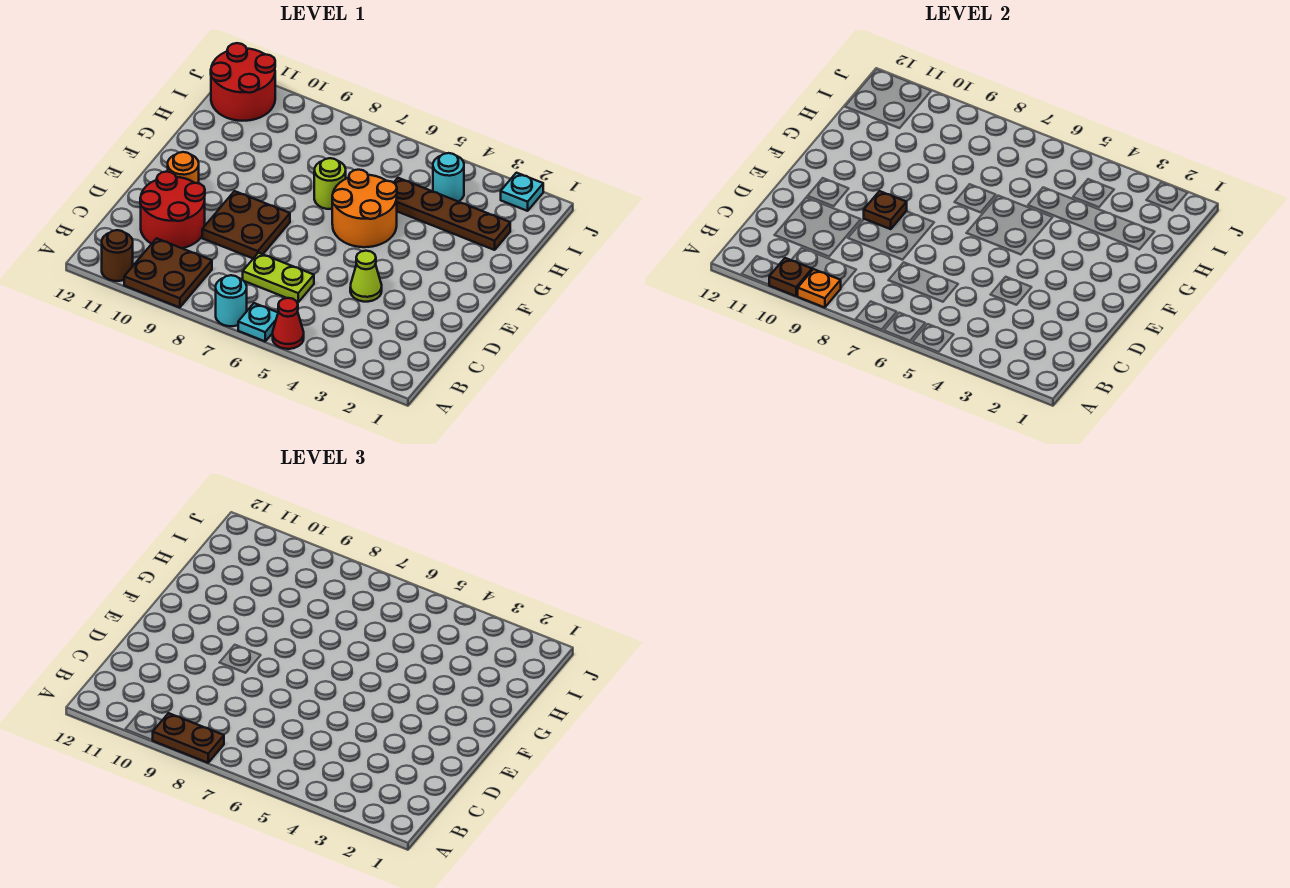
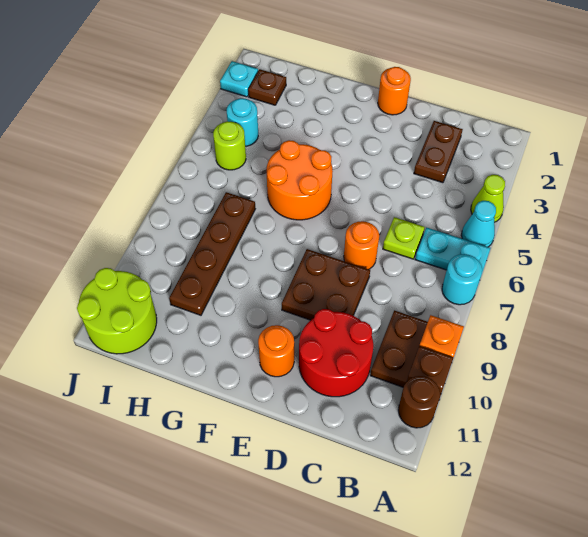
red 1x1 cone [273,298,304,349] -> cyan 1x1 cone [461,201,496,247]
cyan 1x1 plate [238,303,278,341] -> cyan 1x2 plate [415,228,491,272]
brown 1x2 plate [153,713,224,763] -> brown 1x2 plate moved to [414,121,463,183]
lime 1x2 plate [243,253,314,302] -> lime 1x1 plate [383,217,425,259]
lime 1x1 cone [350,251,382,302] -> lime 1x1 cone moved to [471,175,505,222]
none -> orange 1x1 round brick [344,221,379,269]
none -> orange 1x1 round brick [378,67,411,115]
brown 1x1 plate [864,191,907,229] -> brown 1x1 plate moved to [248,69,286,105]
lime 1x1 round brick [314,158,346,209] -> lime 1x1 round brick moved to [213,121,246,170]
brown 1x4 plate [394,178,510,250] -> brown 1x4 plate moved to [169,192,255,315]
red 2x2 round brick [211,43,275,121] -> lime 2x2 round brick [77,268,157,354]

